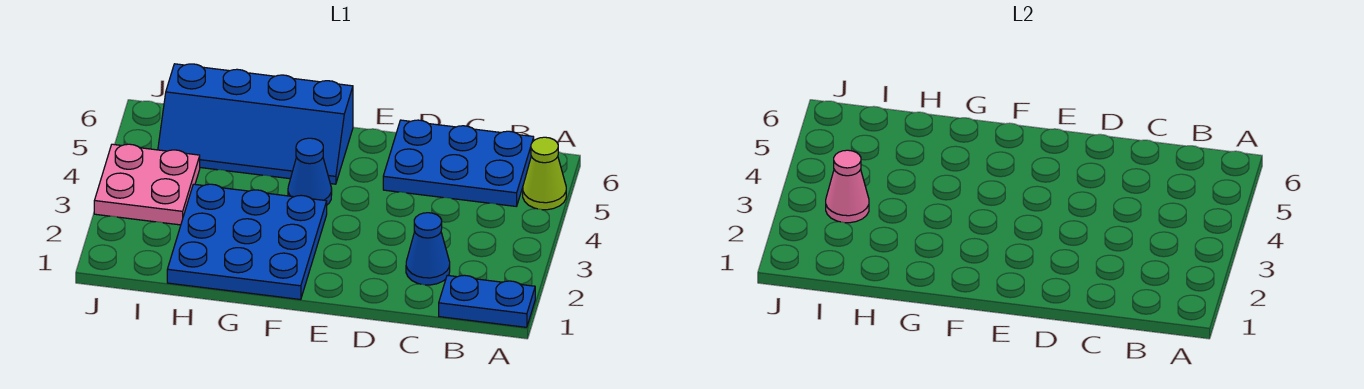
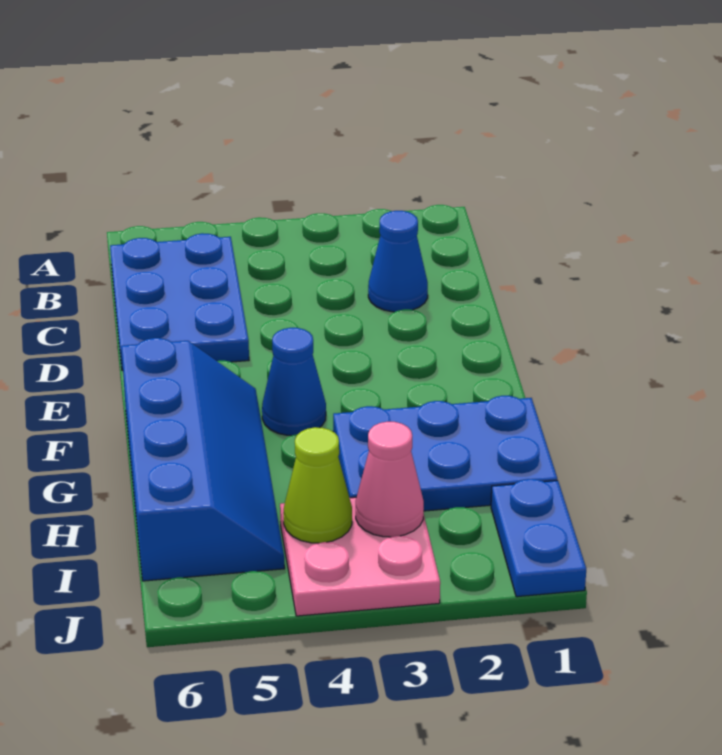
blue 1x2 plate [439,275,535,327] -> blue 1x2 plate moved to [491,479,586,597]
lime 1x1 cone [523,137,566,210] -> lime 1x1 cone moved to [283,427,352,543]
blue 3x3 plate [167,184,327,300] -> blue 2x3 plate [333,396,557,511]

